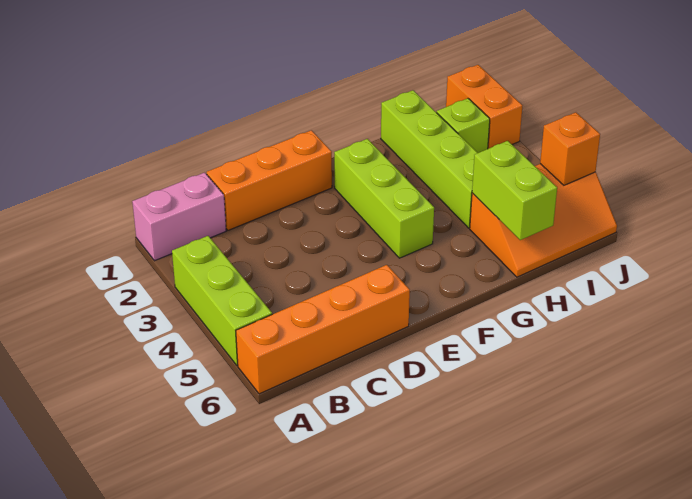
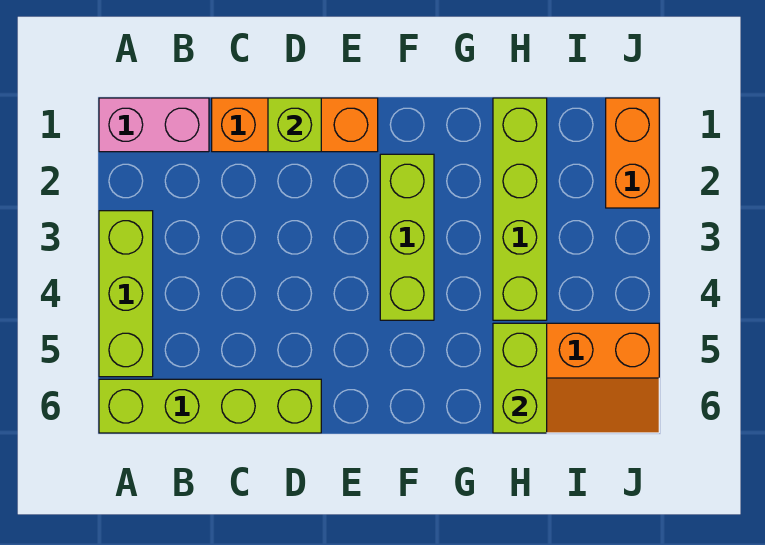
orange 1x4 brick [236,265,410,394] -> lime 1x4 brick [99,379,321,433]
lime 1x1 brick [437,98,490,153] -> lime 1x1 brick moved to [268,98,321,152]
orange 1x1 brick [540,112,600,185] -> none

